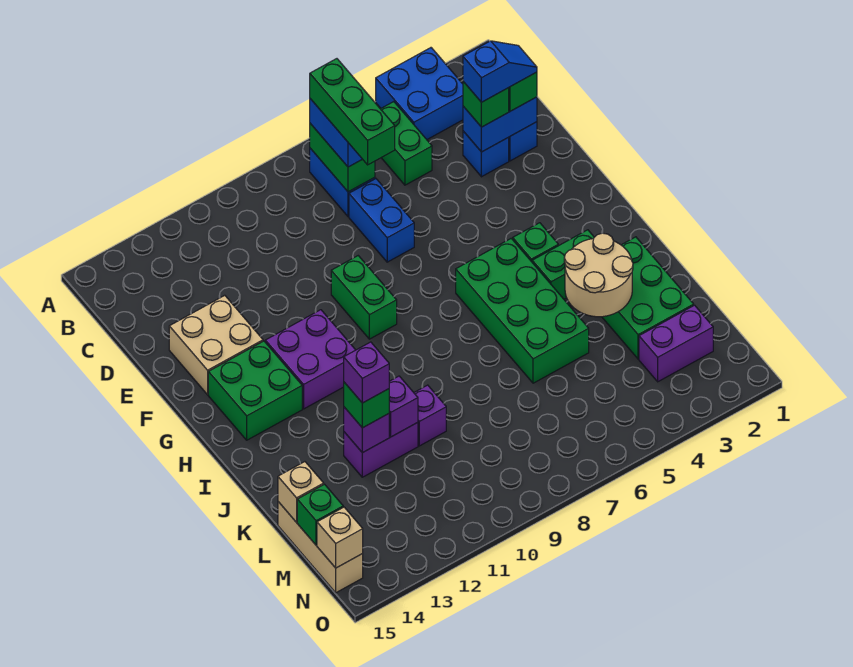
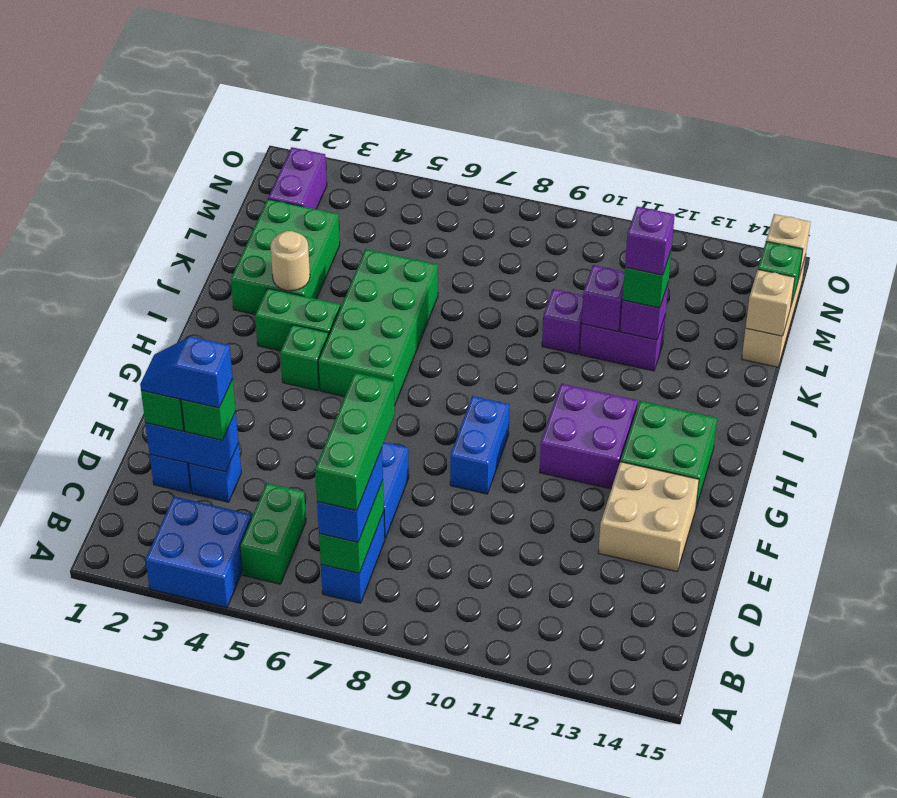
green 1x2 brick [331,256,397,339] -> blue 1x2 brick [450,396,509,494]
tan 2x2 round brick [564,233,633,317] -> tan 1x1 round brick [270,231,310,291]
purple 1x2 brick [639,305,713,382] -> purple 1x2 brick turned to [268,147,327,209]

